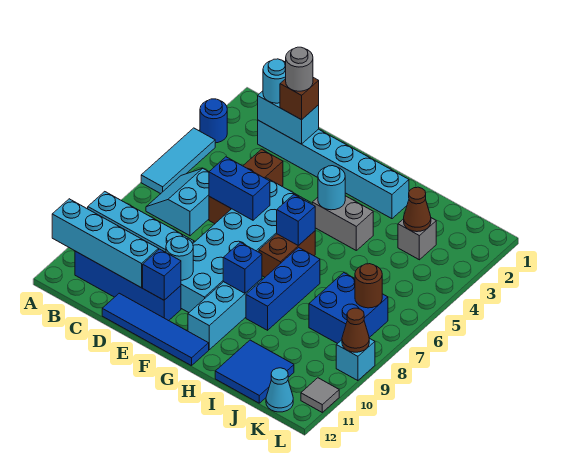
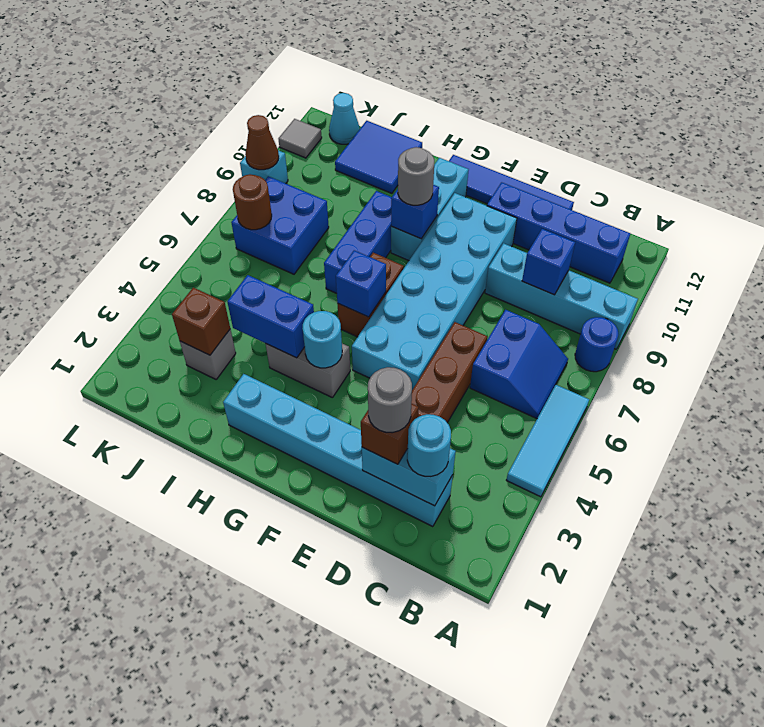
blue 1x1 round brick [200,99,227,143] -> blue 1x1 round brick moved to [575,317,618,372]
cyan 1x4 brick [52,199,159,288] -> none
cyan 2x2 slope [146,168,209,236] -> blue 2x2 slope [470,310,568,419]
blue 1x2 brick [209,157,270,220] -> blue 1x2 brick moved to [227,275,314,358]
cyan 1x1 round brick [166,236,193,280] -> none
blue 1x1 brick [143,249,181,300] -> blue 1x1 brick moved to [522,229,575,295]
none -> grey 1x1 round brick [398,147,434,205]
brown 1x1 cone [404,187,431,232] -> brown 1x1 brick [172,288,230,355]

